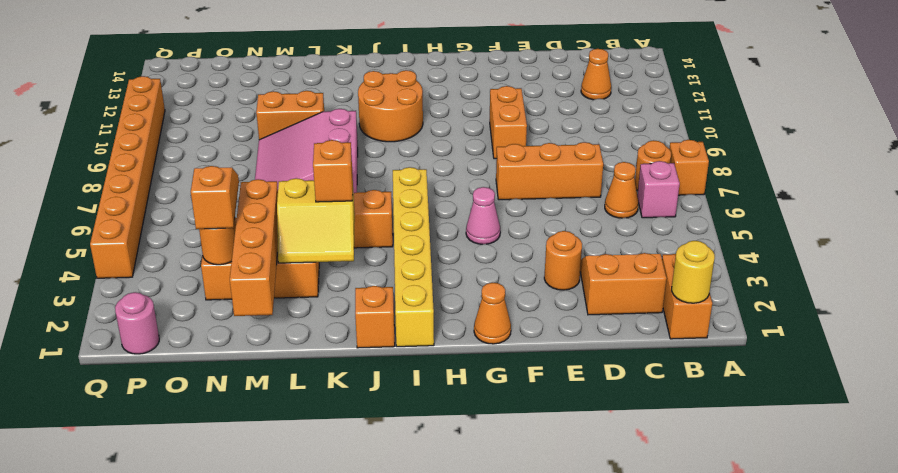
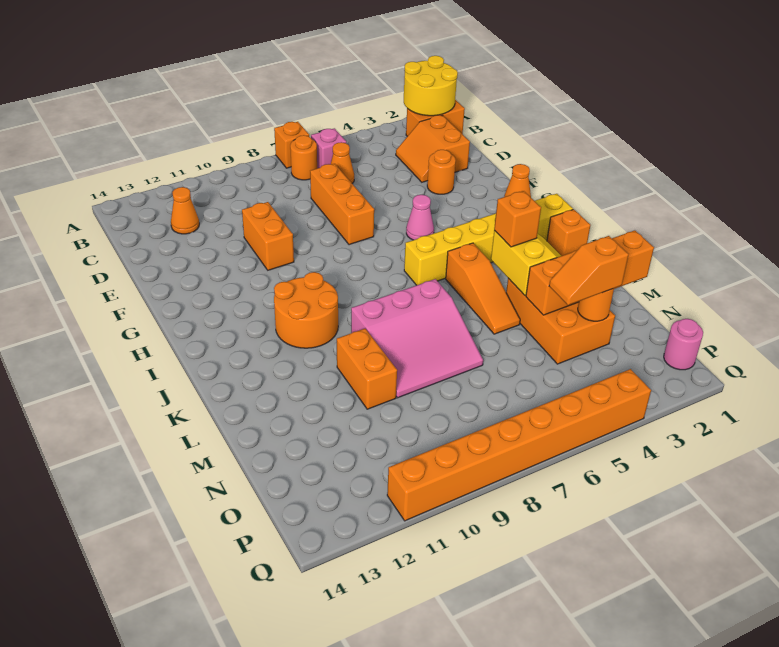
yellow 1x1 round brick [672,241,715,303] -> yellow 2x2 round brick [404,56,458,116]
orange 1x2 brick [490,86,527,159] -> orange 1x2 brick turned to [242,202,294,270]

